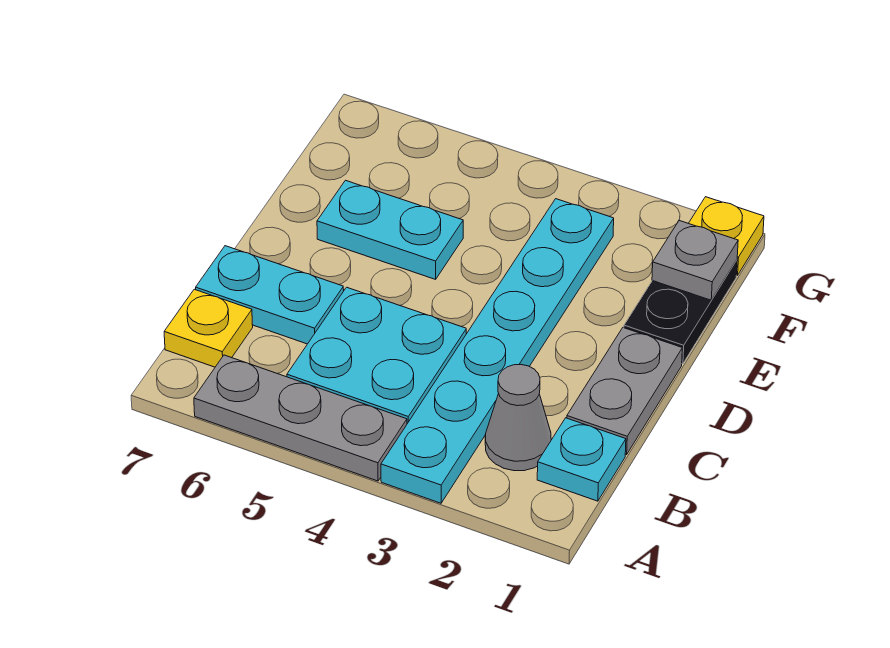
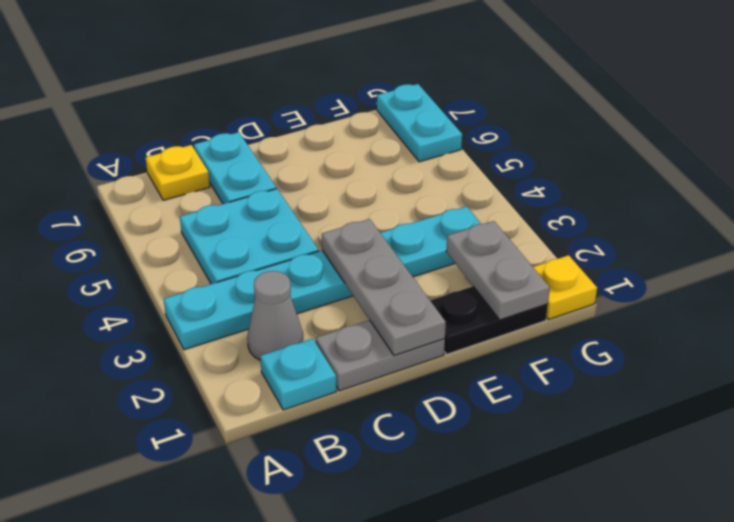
grey 1x3 plate [194,355,407,481] -> grey 1x3 plate moved to [322,219,446,355]
cyan 1x2 plate [317,180,463,279] -> cyan 1x2 plate moved to [377,84,462,162]
grey 1x1 plate [652,220,738,300] -> grey 1x2 plate [446,221,550,320]

